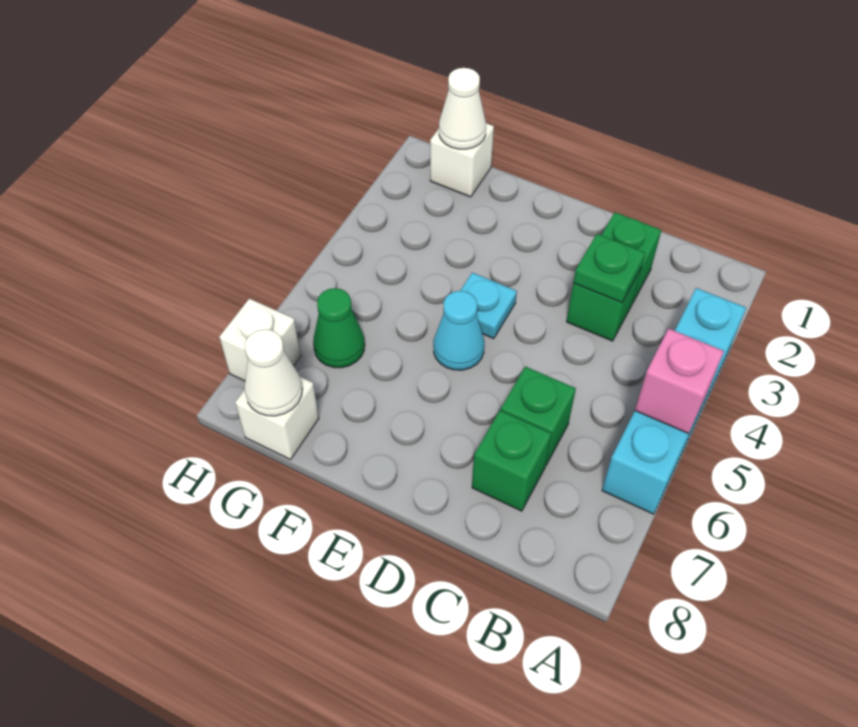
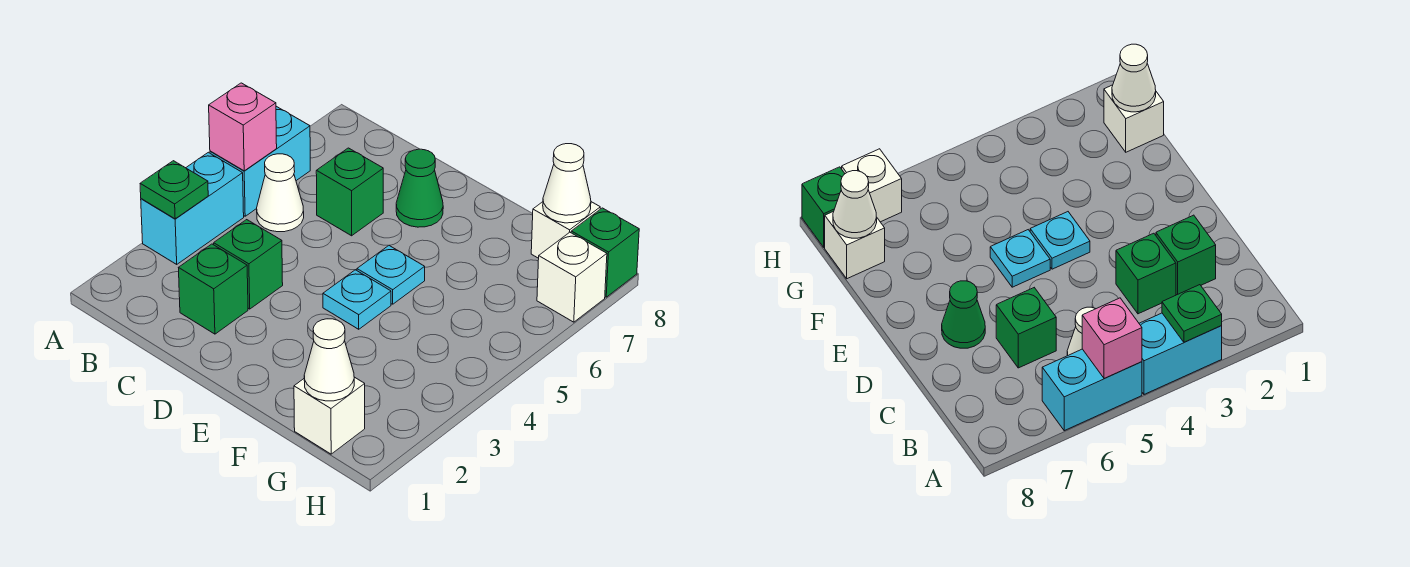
none -> white 1x1 cone [257,154,304,232]
green 1x1 plate [573,234,645,302] -> green 1x1 plate moved to [140,161,208,219]
green 1x1 brick [472,410,552,511] -> green 1x1 brick moved to [571,208,639,297]
cyan 1x1 cone [434,291,484,370] -> cyan 1x1 plate [357,245,425,304]
green 1x1 cone [313,288,365,368] -> green 1x1 cone moved to [396,149,443,227]

